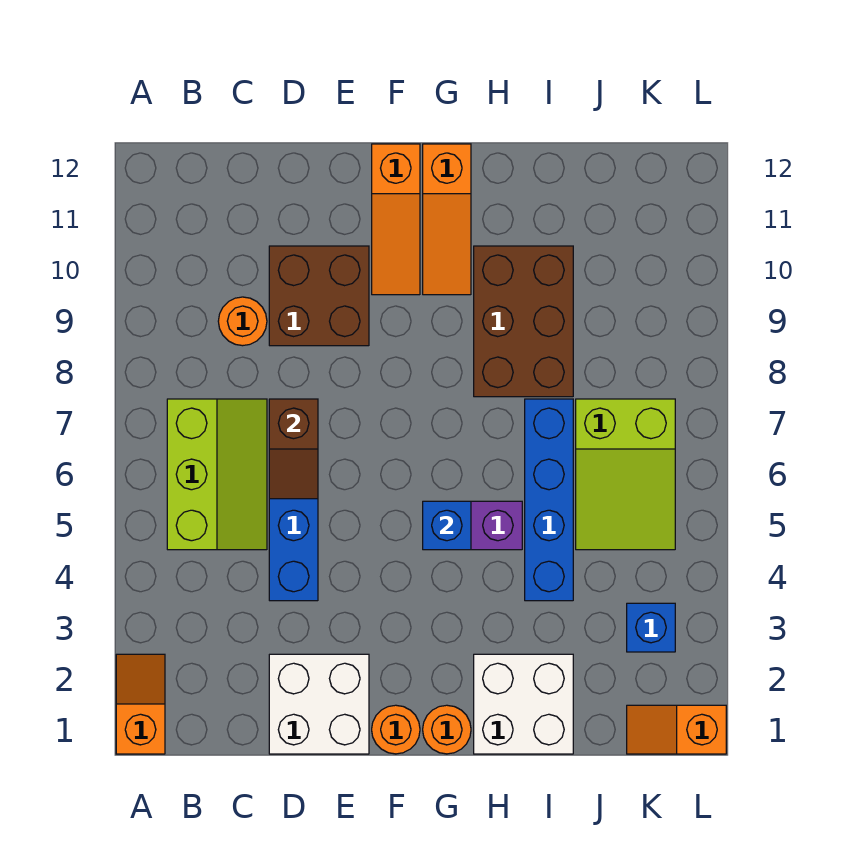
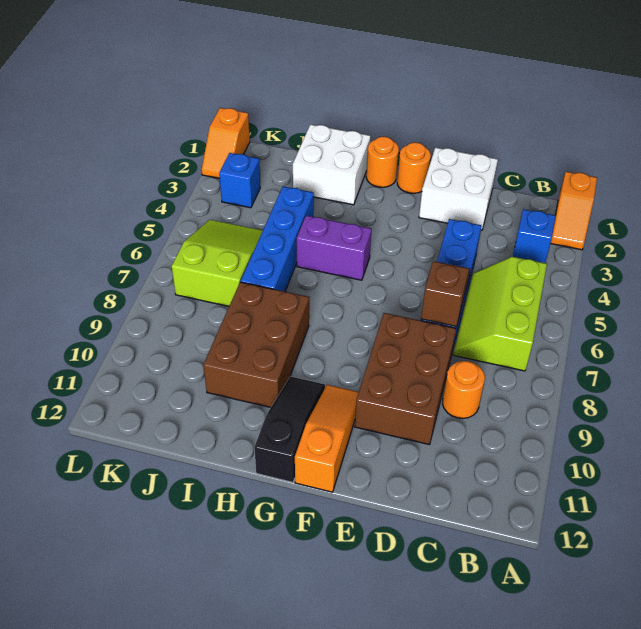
brown 2x2 brick [269,246,369,346] -> brown 2x3 brick [355,313,456,445]
blue 1x1 brick [423,501,471,550] -> blue 1x1 brick moved to [513,209,556,263]
orange 1x3 slope [423,144,471,295] -> black 1x3 slope [254,376,325,482]
orange 1x2 slope [627,705,726,754] -> orange 1x2 slope turned to [202,108,250,179]

